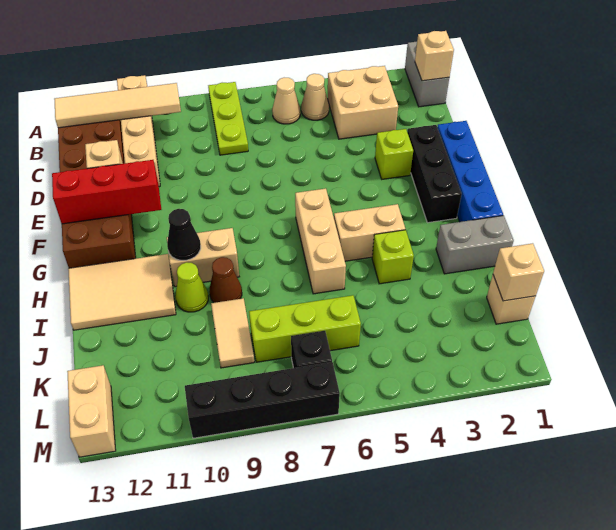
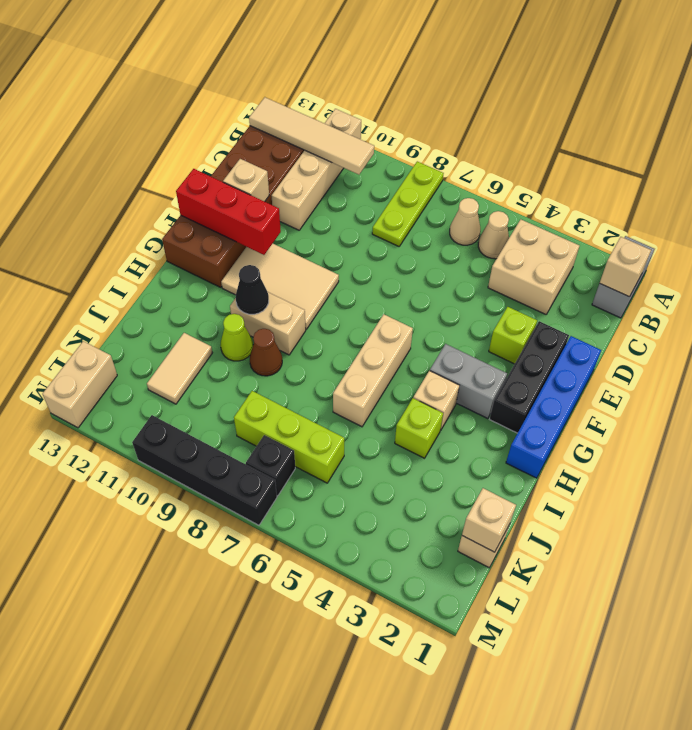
tan 1x2 brick [334,204,405,261] -> tan 1x1 brick [413,371,459,430]
tan 2x3 tile [68,254,176,330] -> tan 2x3 tile moved to [221,244,339,329]
grey 1x2 brick [436,216,514,274] -> grey 1x2 brick moved to [430,344,507,419]
tan 1x2 tile [211,298,254,368] -> tan 1x2 tile moved to [147,333,213,404]

